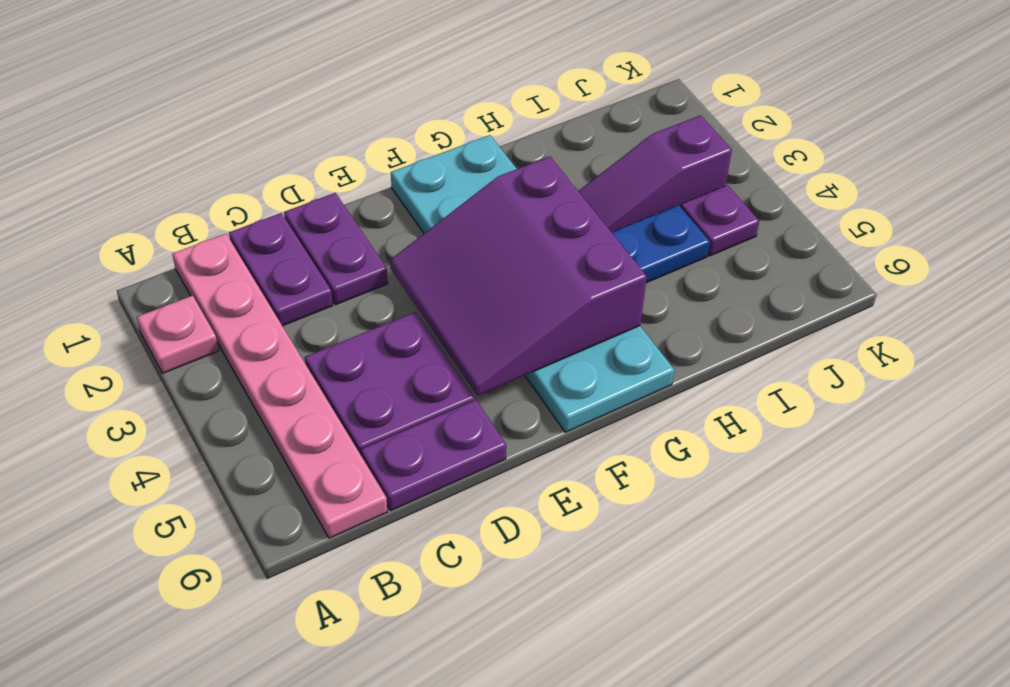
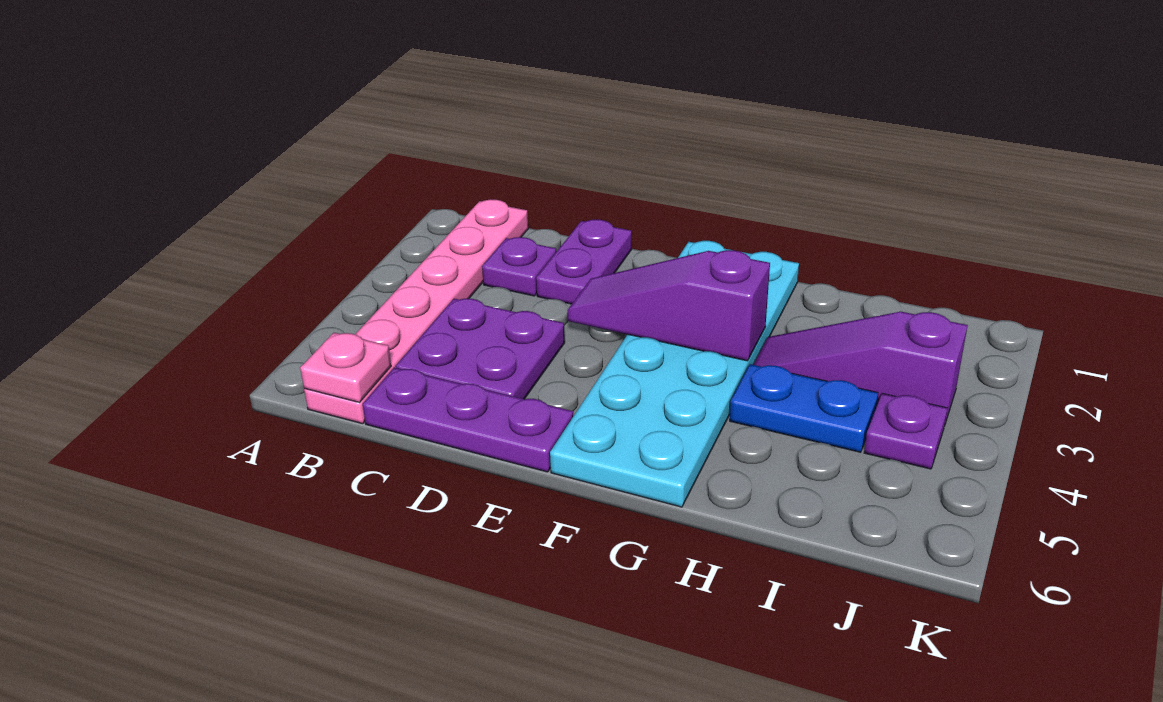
pink 1x1 plate [137,296,219,373] -> pink 1x1 plate moved to [300,333,391,402]
purple 1x2 plate [229,213,333,326] -> purple 1x1 plate [482,237,556,296]
purple 1x2 plate [361,400,506,511] -> purple 1x3 plate [363,368,573,472]
purple 3x3 slope [390,157,647,396] -> purple 1x3 slope [568,250,770,361]

